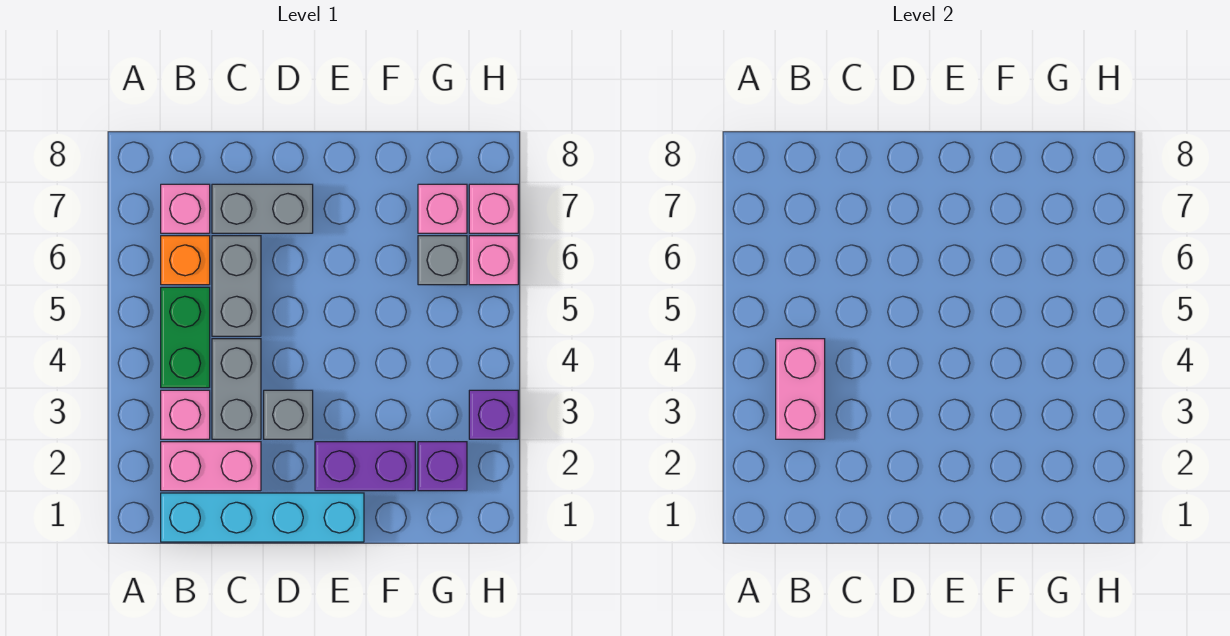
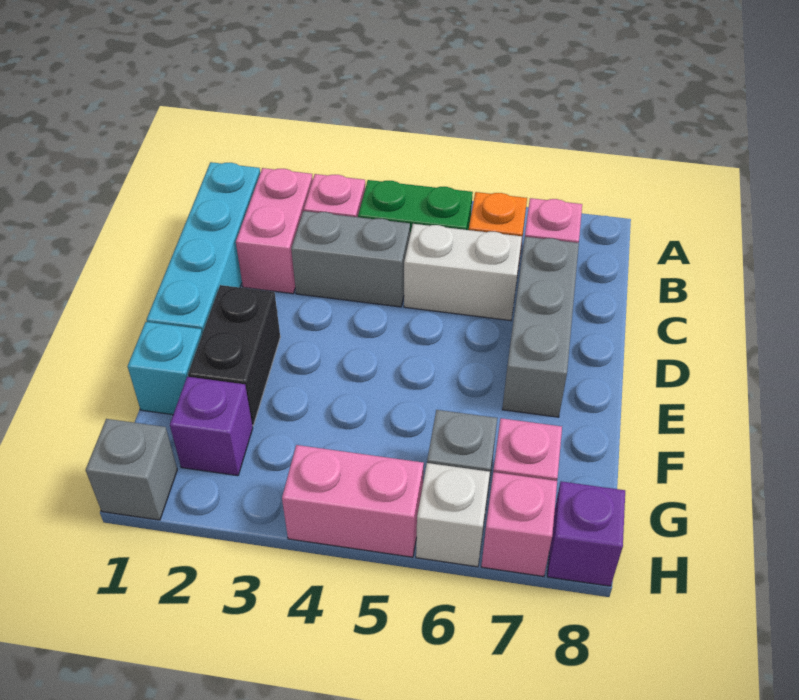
pink 1x2 brick [776,339,825,439] -> pink 1x2 brick moved to [282,445,424,557]
grey 1x2 brick [212,236,261,336] -> white 1x2 brick [404,224,522,321]
grey 1x2 brick [212,184,313,233] -> grey 1x3 brick [502,237,579,417]
grey 1x1 brick [264,390,313,439] -> grey 1x1 brick moved to [86,419,177,520]
purple 1x2 brick [315,442,415,491] -> black 1x2 brick [188,285,280,426]
none -> cyan 1x1 brick [128,322,202,415]
purple 1x1 brick [469,390,518,439] -> purple 1x1 brick moved to [547,481,625,586]
pink 1x1 brick [469,236,518,285] -> white 1x1 brick [416,463,490,567]

